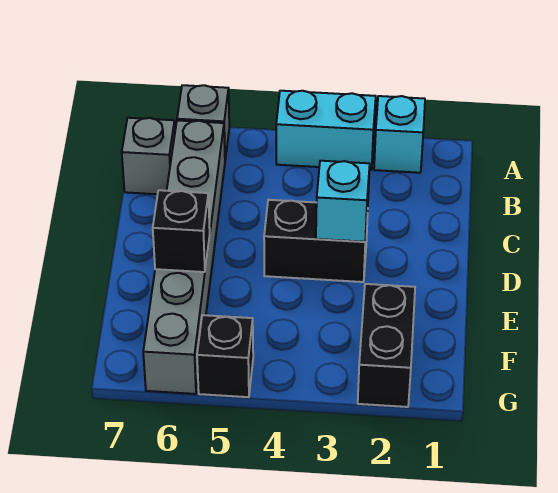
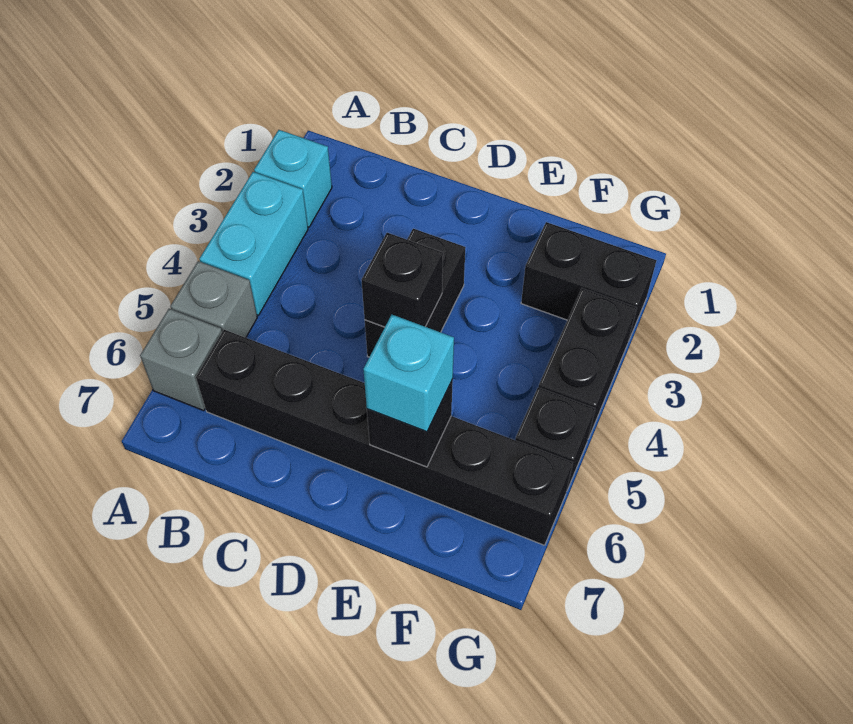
grey 1x6 brick [143,120,225,394] -> black 1x6 brick [196,330,573,545]
grey 1x1 brick [122,118,175,194] -> grey 1x1 brick moved to [171,261,257,338]
cyan 1x1 brick [316,161,370,242] -> cyan 1x1 brick moved to [363,315,454,432]
none -> black 1x1 brick [362,233,443,327]
none -> black 1x2 brick [539,288,637,439]

